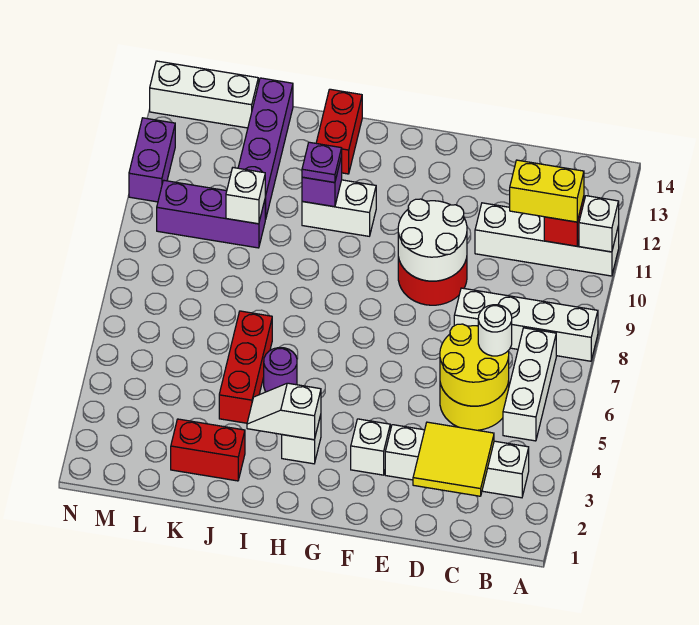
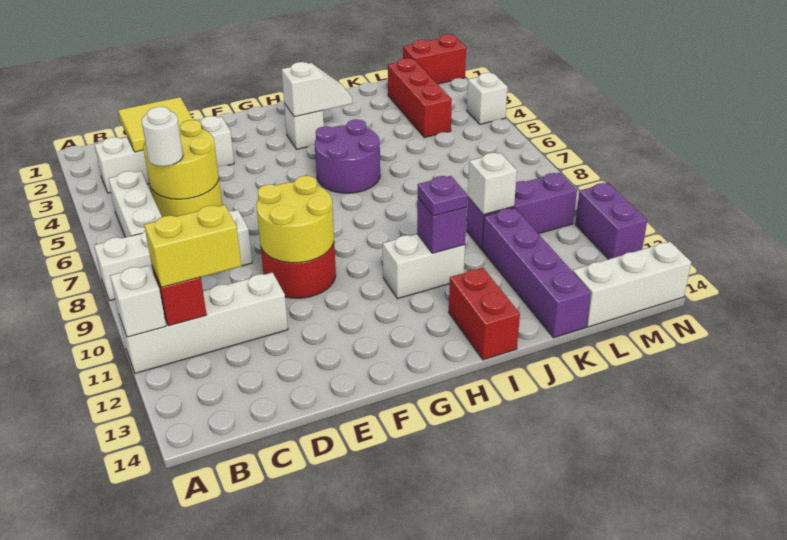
white 2x2 round brick [398,199,467,281] -> yellow 2x2 round brick [256,176,334,263]
white 1x1 brick [351,419,390,475] -> white 1x1 brick moved to [467,73,508,124]
purple 1x1 round brick [264,348,297,392] -> purple 2x2 round brick [315,119,380,193]
red 1x2 brick [171,419,245,481] -> red 1x2 brick moved to [403,34,466,84]
red 1x3 brick [219,311,272,423] -> red 1x3 brick moved to [388,58,452,138]

